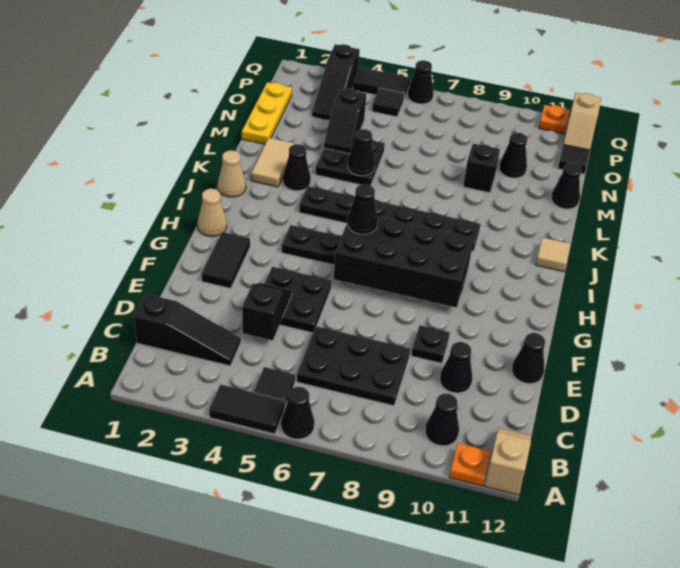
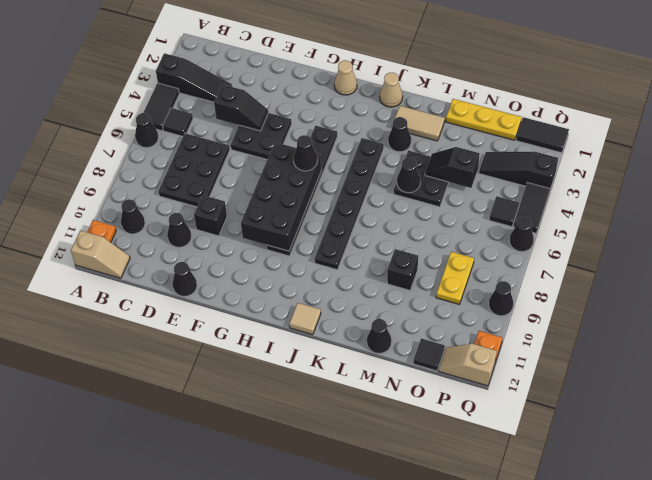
black 1x3 slope [134,294,241,366] -> black 1x3 slope turned to [156,53,232,102]
black 1x1 plate [411,325,450,363] -> black 1x1 brick [194,195,227,236]
black 1x2 tile [202,232,250,288] -> black 1x2 tile moved to [516,117,569,153]
black 1x1 cone [499,133,527,178] -> black 1x1 cone moved to [489,281,514,316]
none -> yellow 1x2 plate [436,252,474,304]

